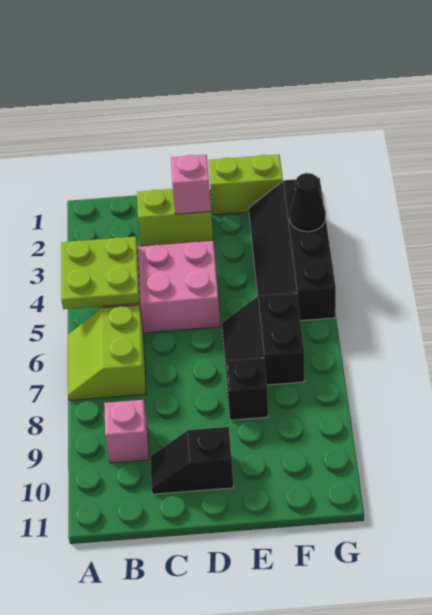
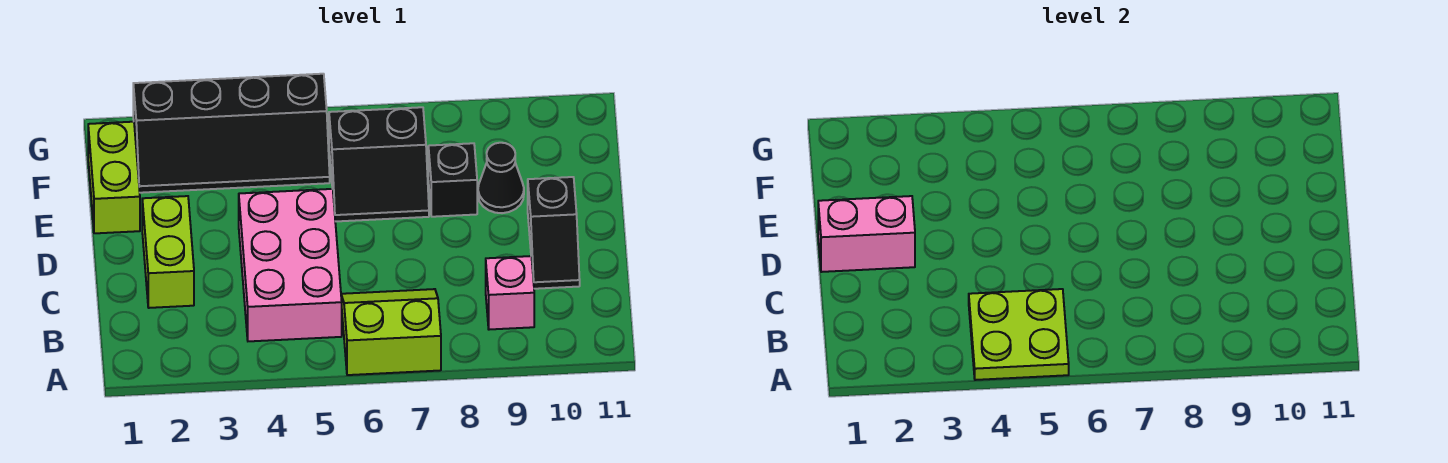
lime 2x2 slope [68,305,146,400] -> lime 2x2 slope turned to [341,289,441,375]
pink 1x1 brick [171,155,211,214] -> pink 1x2 brick [818,196,915,272]
black 1x1 cone [290,173,326,232] -> black 1x1 cone moved to [478,143,524,213]

